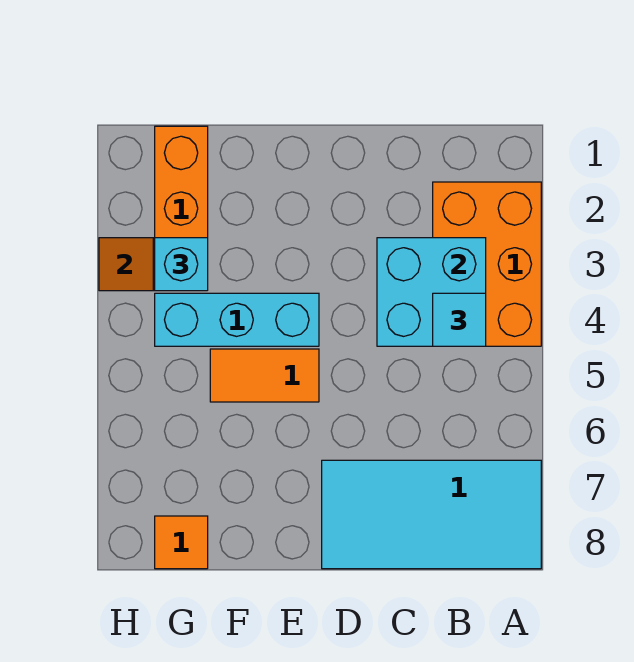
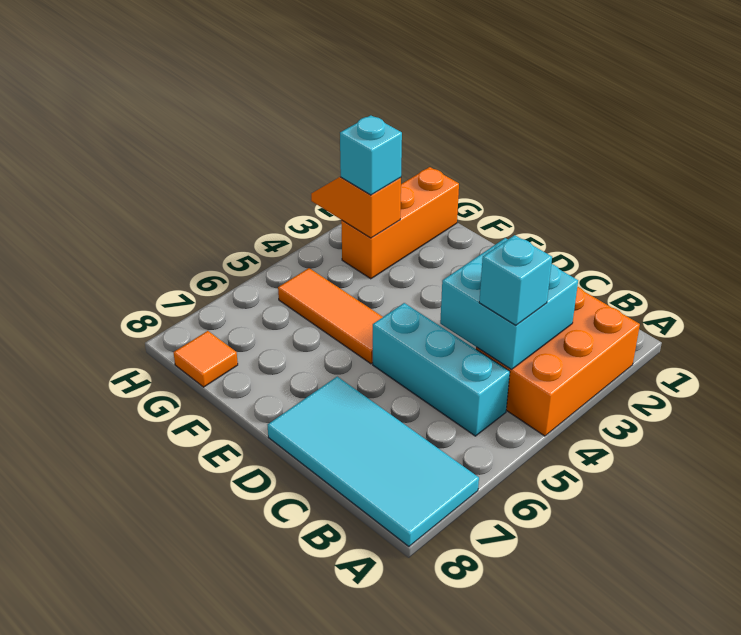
cyan 1x1 tile [433,293,486,346] -> cyan 1x1 brick [479,235,552,325]
cyan 1x3 brick [155,293,319,346] -> cyan 1x3 brick moved to [373,303,510,436]
orange 1x2 tile [210,349,319,402] -> orange 1x3 tile [278,268,383,364]

